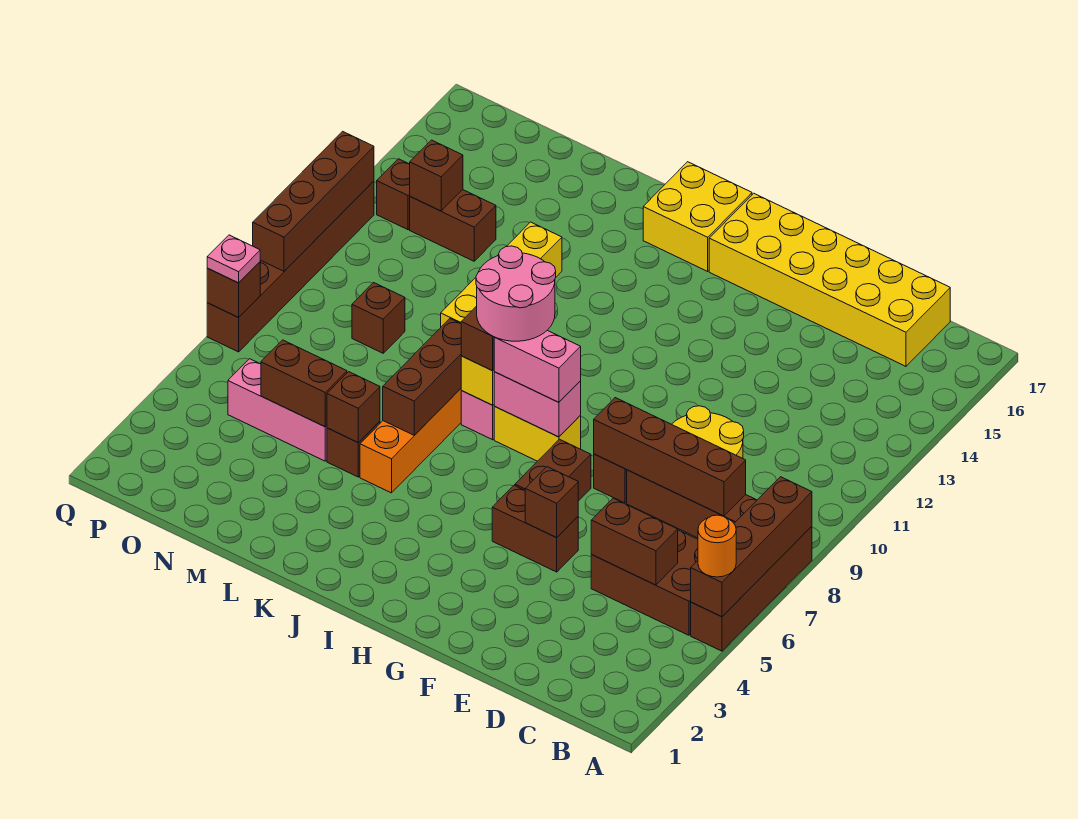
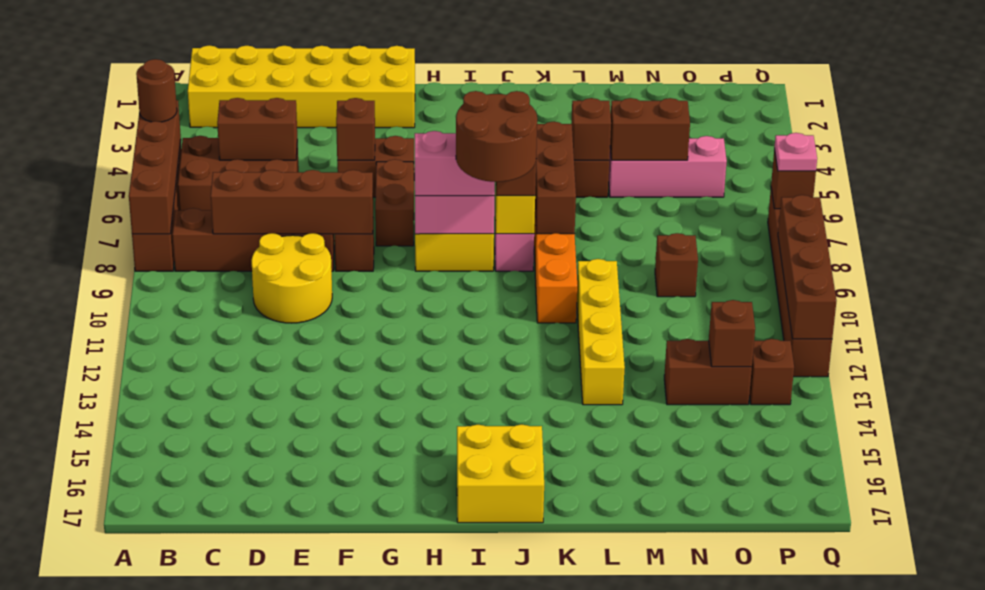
orange 1x1 round brick [698,515,736,577] -> brown 1x1 round brick [136,59,177,122]
yellow 2x6 brick [709,193,950,366] -> yellow 2x6 brick moved to [188,45,415,128]
pink 2x2 round brick [476,246,556,341] -> brown 2x2 round brick [456,91,537,182]

